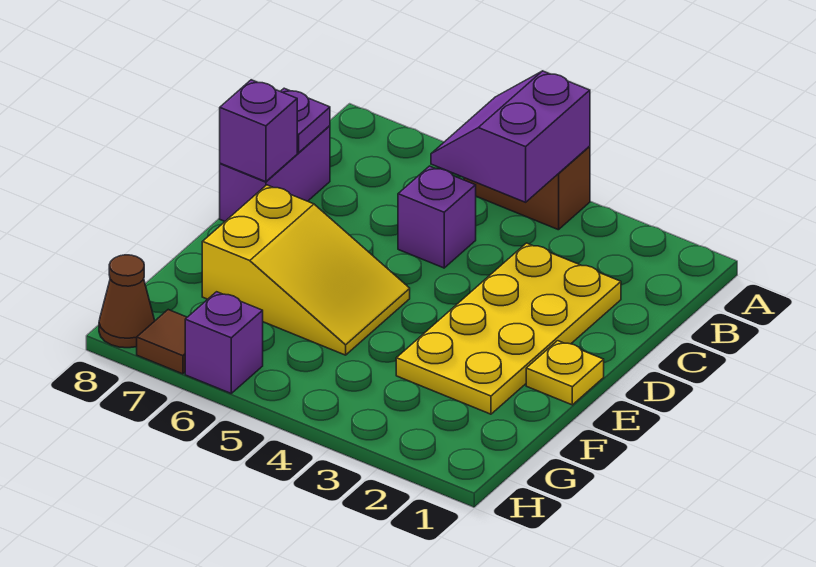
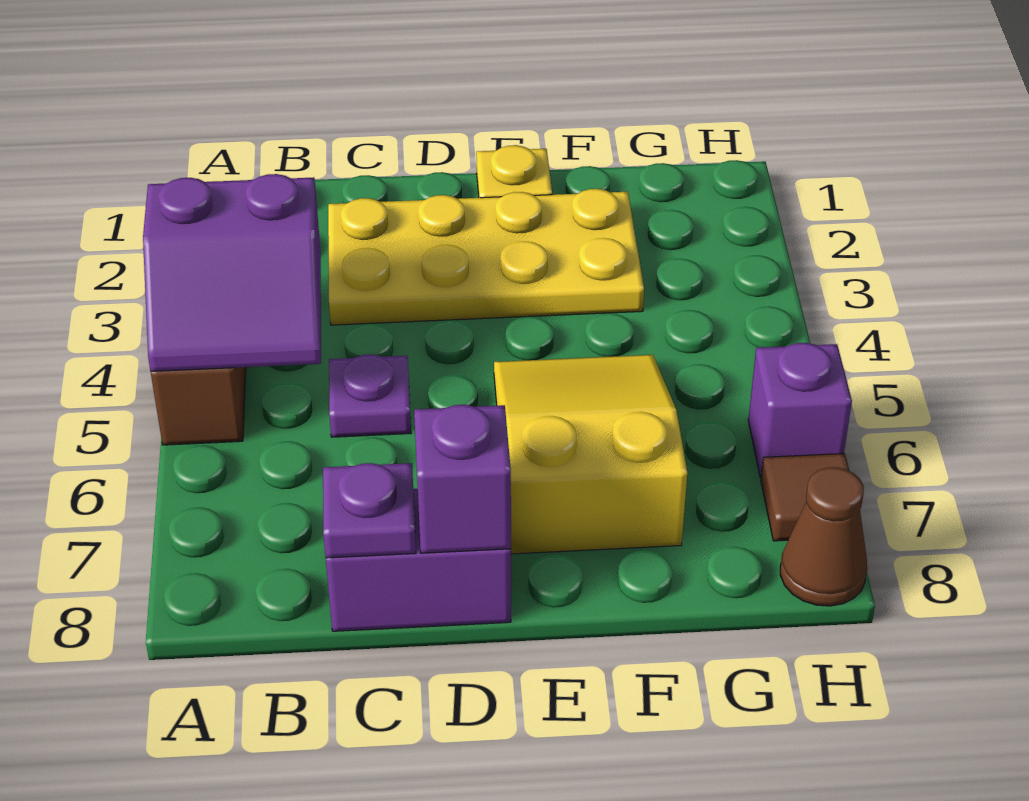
purple 1x1 brick [398,166,476,268] -> purple 1x1 plate [329,354,411,437]

